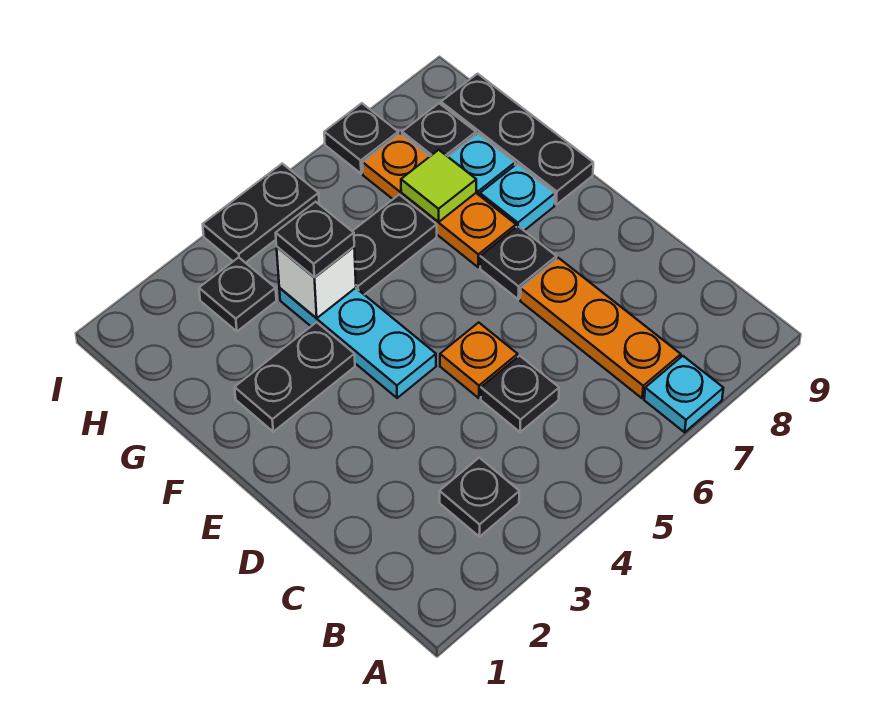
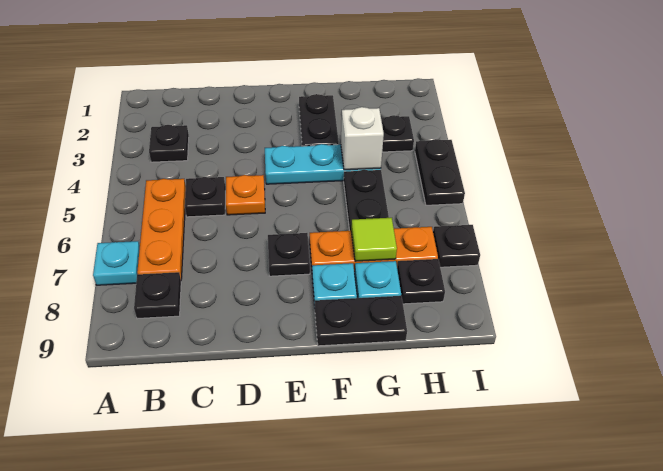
orange 1x3 plate [520,258,681,398] -> orange 1x3 plate turned to [137,179,186,279]
black 1x3 plate [441,74,593,205] -> black 1x2 plate [315,296,407,346]
black 1x1 plate [276,202,354,277] -> black 1x1 plate moved to [134,272,181,319]

